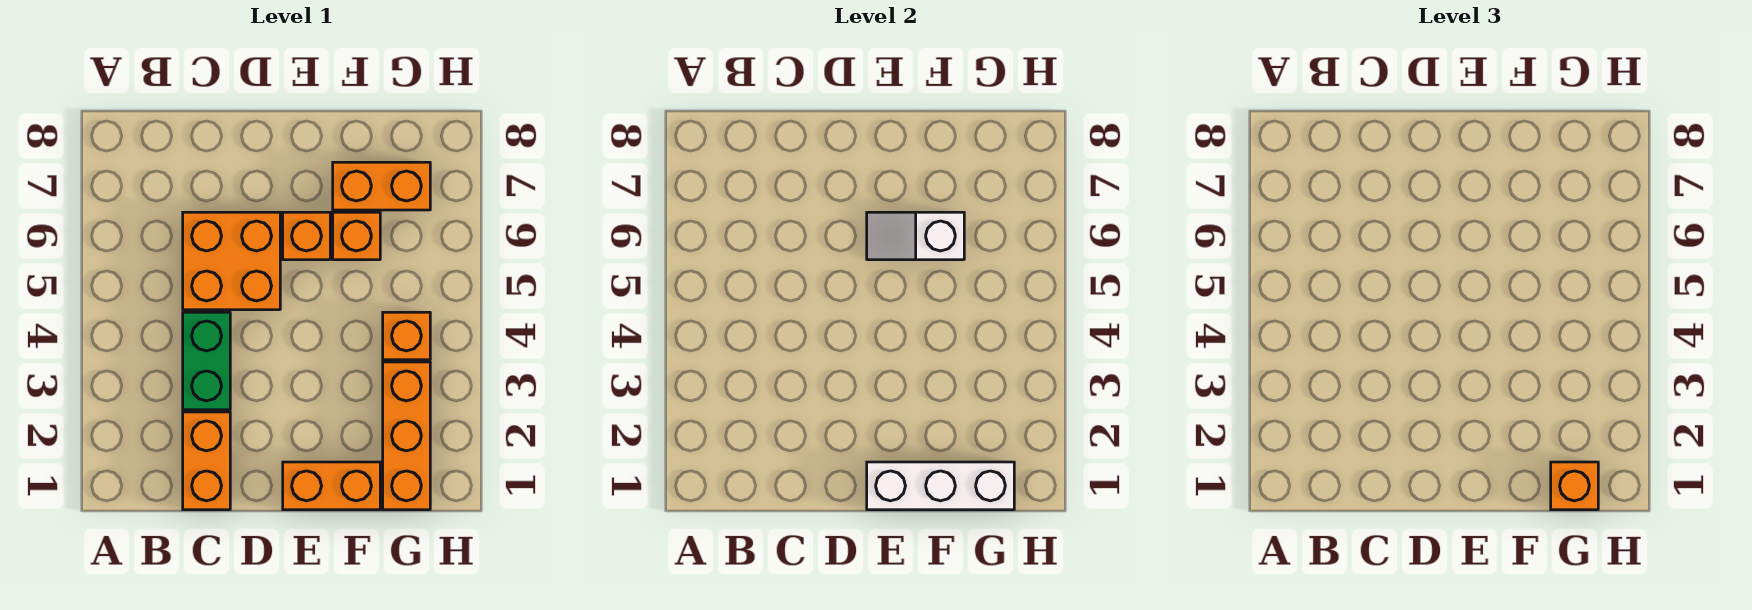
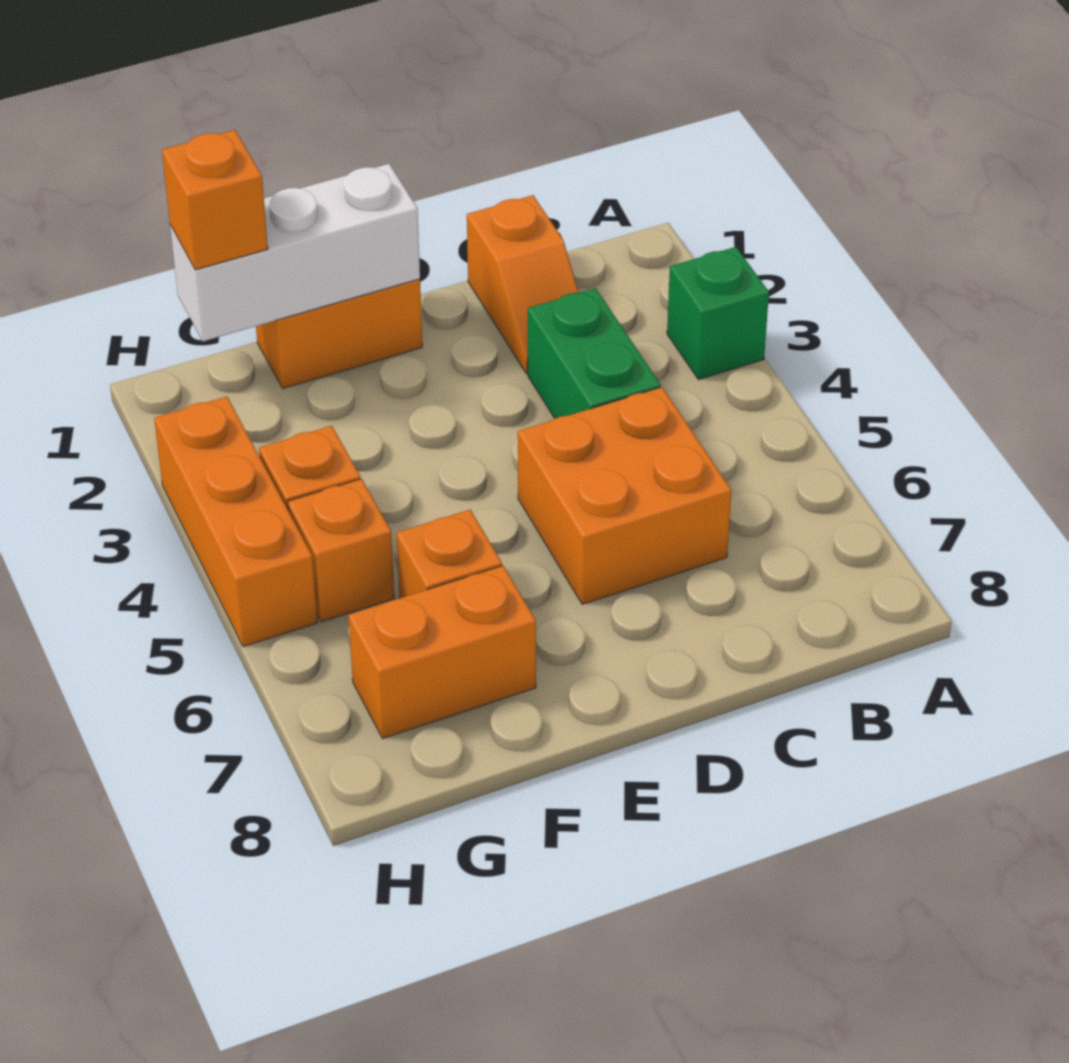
none -> green 1x1 brick [667,247,769,380]
orange 1x2 brick [183,412,230,510] -> orange 1x2 slope [467,195,579,373]
orange 1x1 brick [283,212,330,260] -> orange 1x1 brick moved to [288,479,394,622]
white 1x2 slope [867,212,964,260] -> none
orange 1x3 brick [383,362,430,510] -> orange 1x3 brick moved to [154,397,317,647]

